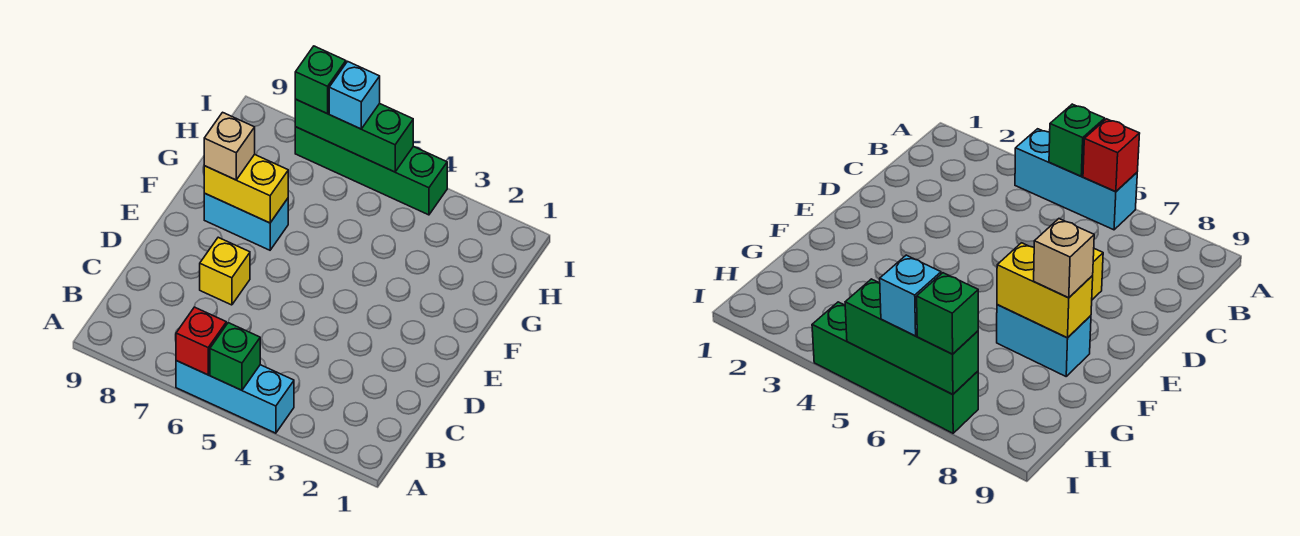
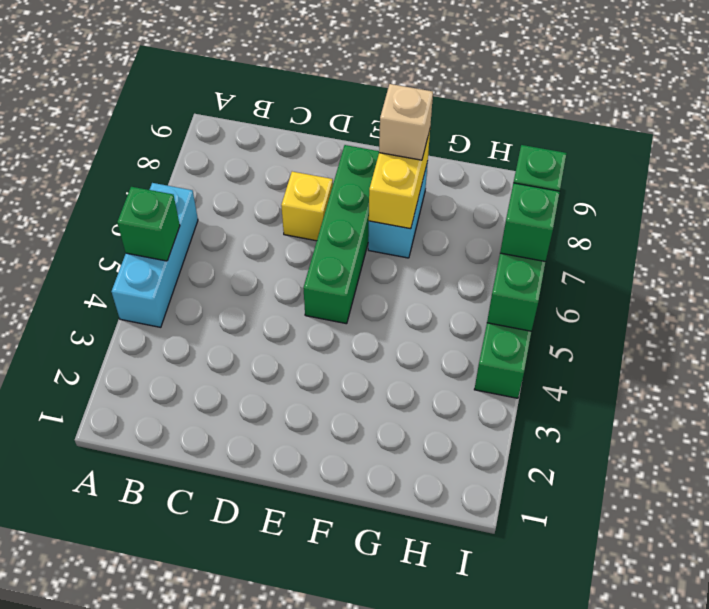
red 1x1 brick [176,307,226,375] -> none
none -> green 1x4 brick [303,145,379,324]
cyan 1x1 brick [329,61,380,129] -> green 1x1 brick [500,183,560,262]

